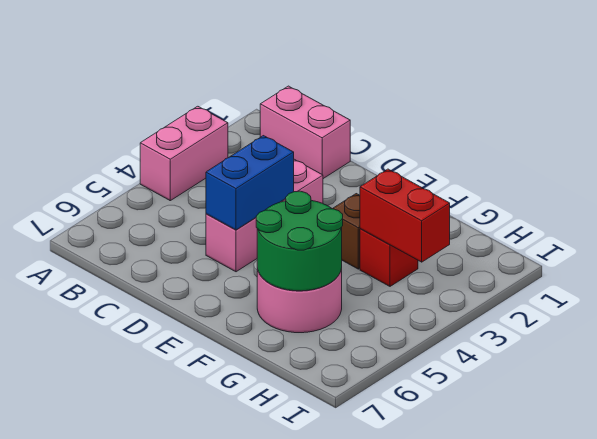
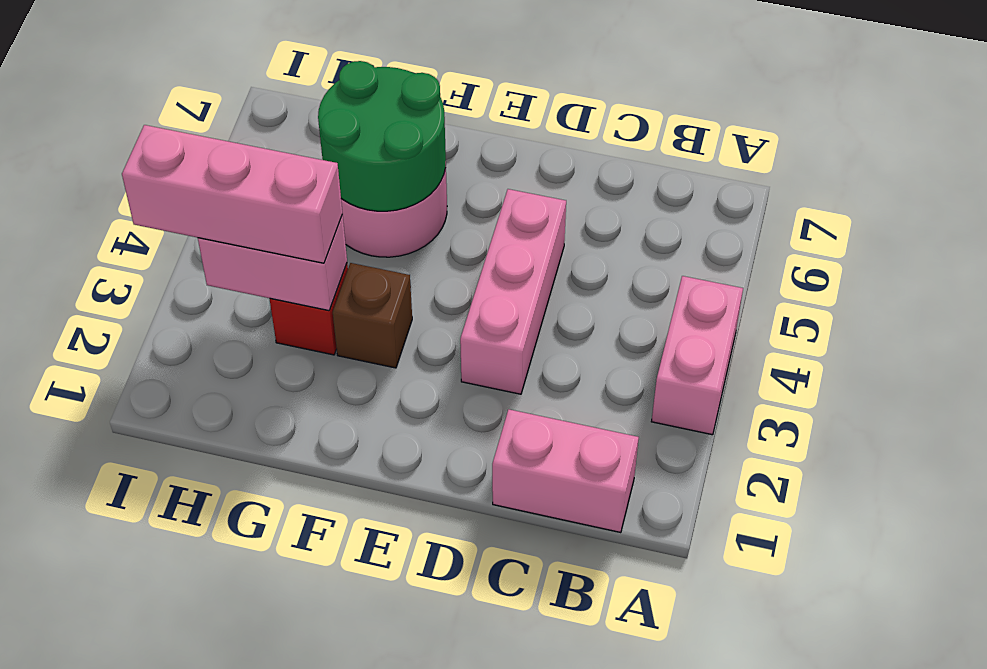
blue 1x2 brick [206,136,294,230] -> none
red 1x2 brick [360,169,450,262] -> pink 1x2 brick [198,215,347,311]
none -> pink 1x3 brick [122,125,342,263]

